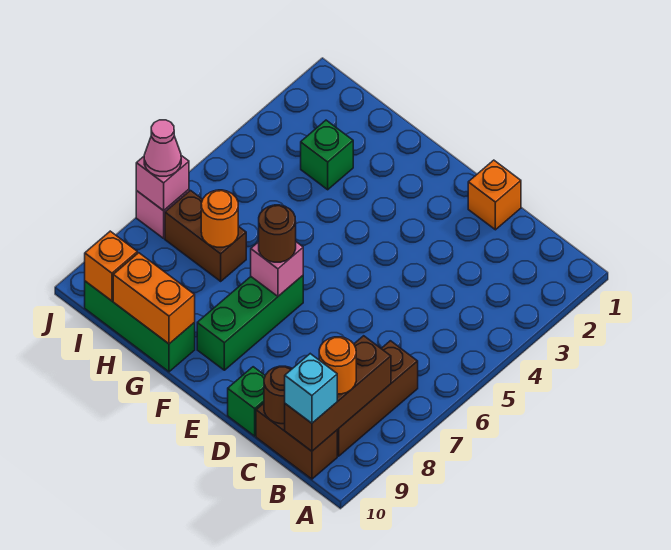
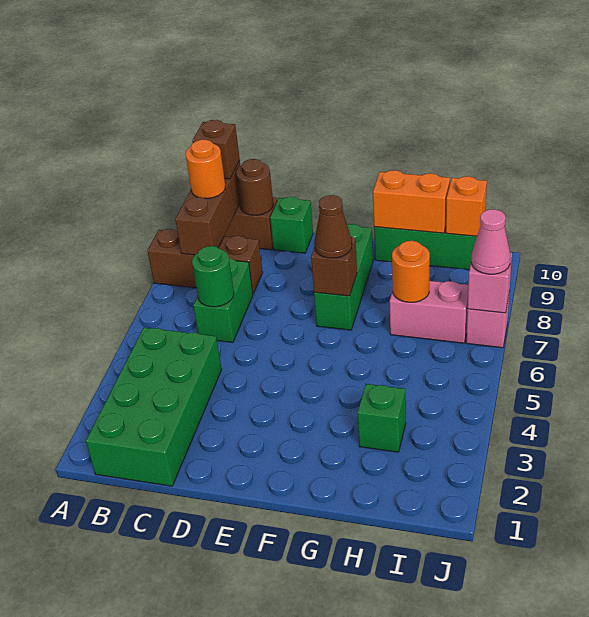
none -> green 2x4 brick [86,328,222,486]
brown 1x3 brick [337,341,418,456] -> brown 1x3 brick turned to [147,229,262,294]
cyan 1x1 brick [285,354,337,423] -> brown 1x1 brick [192,120,240,179]
none -> green 1x2 brick [193,258,253,343]
none -> green 1x1 round brick [192,246,234,307]
orange 1x1 brick [468,160,521,230] -> none
pink 1x1 brick [251,242,303,296] -> brown 1x1 brick [311,237,357,296]
brown 1x1 round brick [259,205,296,262] -> brown 1x1 cone [314,195,352,258]
brown 1x2 brick [165,191,246,281] -> pink 1x2 brick [390,281,468,343]

